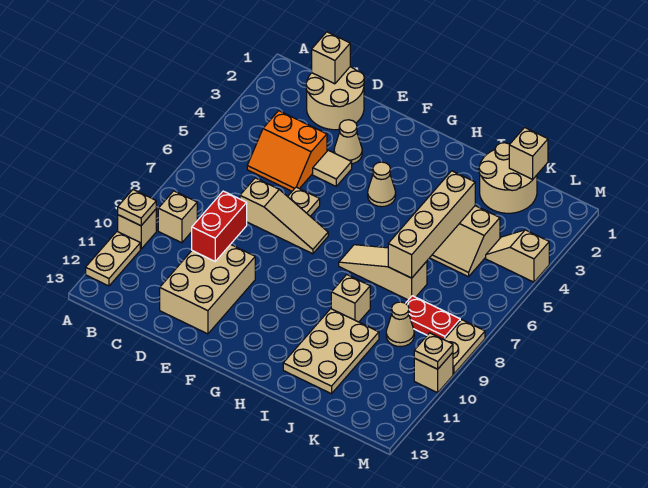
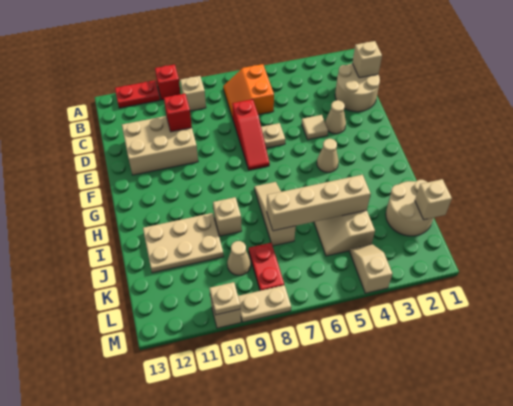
tan 1x1 brick [118,209,156,249] -> red 1x1 brick [155,64,181,100]
tan 1x1 plate [118,190,156,226] -> none
tan 1x2 plate [86,231,140,286] -> red 1x2 plate [115,80,160,108]
orange 2x2 slope [247,111,327,191] -> orange 2x2 slope moved to [223,64,274,118]
tan 1x3 slope [240,178,328,254] -> red 1x3 slope [232,99,270,170]
red 1x2 brick [192,191,247,261] -> red 1x1 brick [164,94,192,132]

